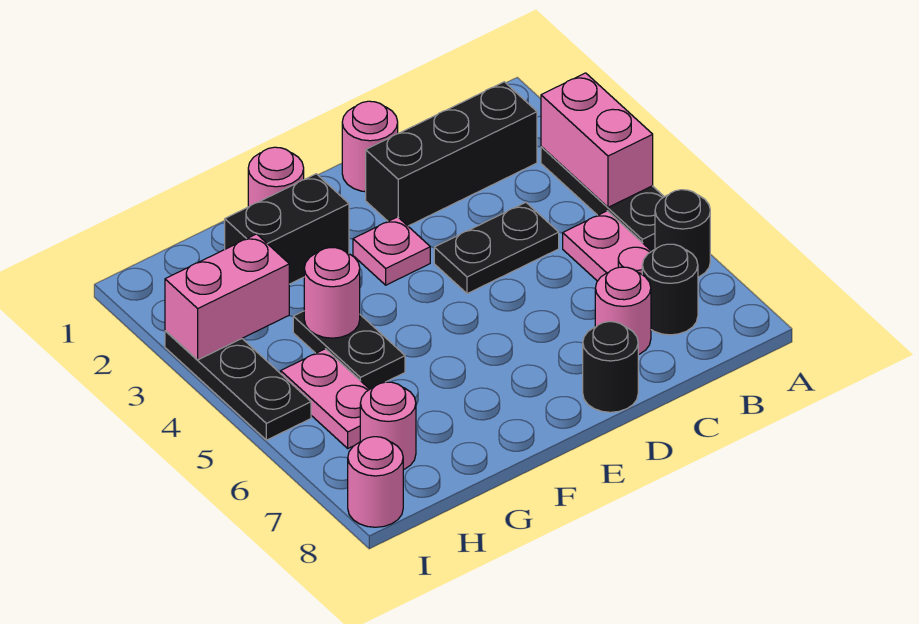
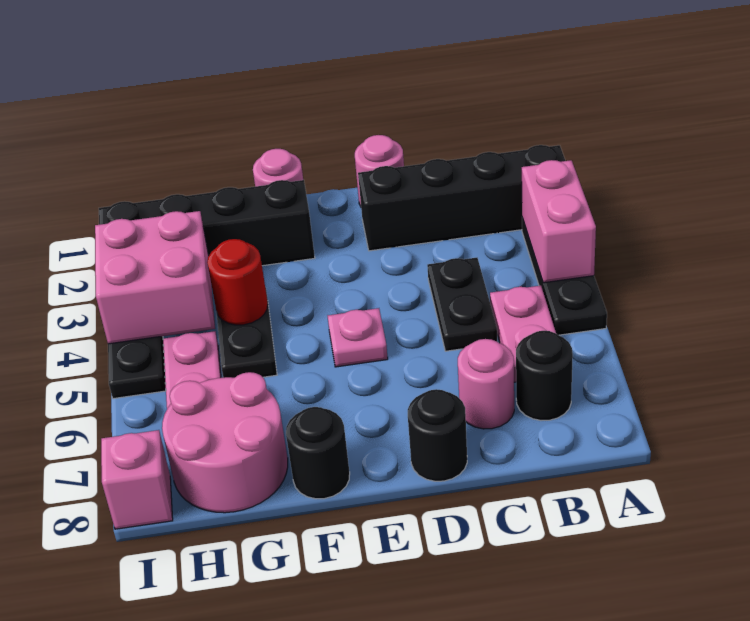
black 1x1 round brick [655,190,710,277] -> black 1x1 round brick moved to [286,407,350,499]
black 1x3 brick [366,82,537,226] -> black 1x4 brick [358,145,565,251]
black 1x2 plate [434,203,559,294] -> black 1x2 plate turned to [427,258,497,351]
pink 1x1 plate [353,217,430,285] -> pink 1x1 plate moved to [328,308,388,367]
black 1x2 brick [225,174,349,284] -> black 1x4 brick [99,180,315,266]
pink 1x1 round brick [304,248,360,338] -> red 1x1 round brick [207,239,268,325]
pink 1x2 brick [165,234,289,360] -> pink 2x2 brick [95,211,215,344]
pink 1x1 round brick [360,382,416,470] -> pink 2x2 round brick [162,372,288,513]
pink 1x1 round brick [348,437,403,527] -> pink 1x1 brick [101,430,173,529]

